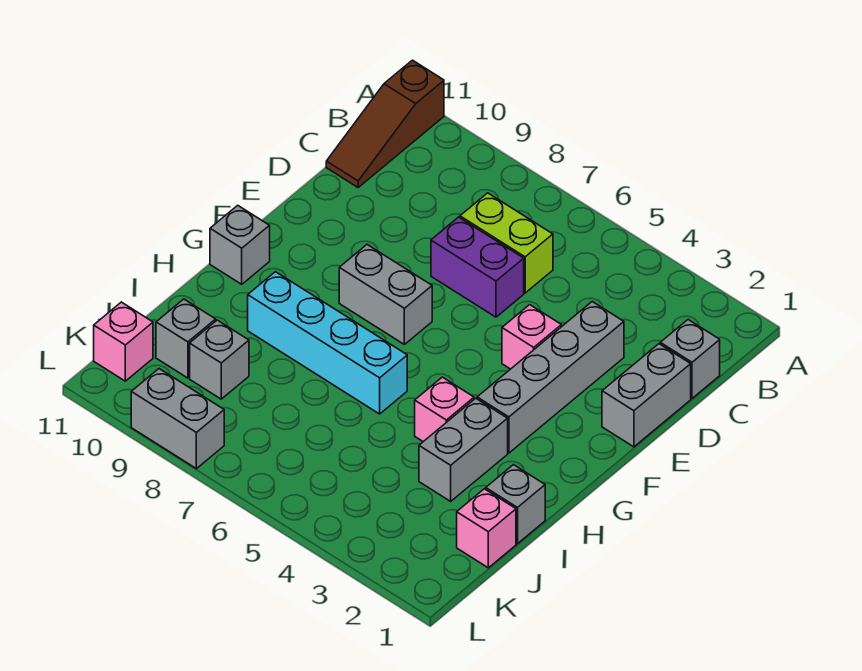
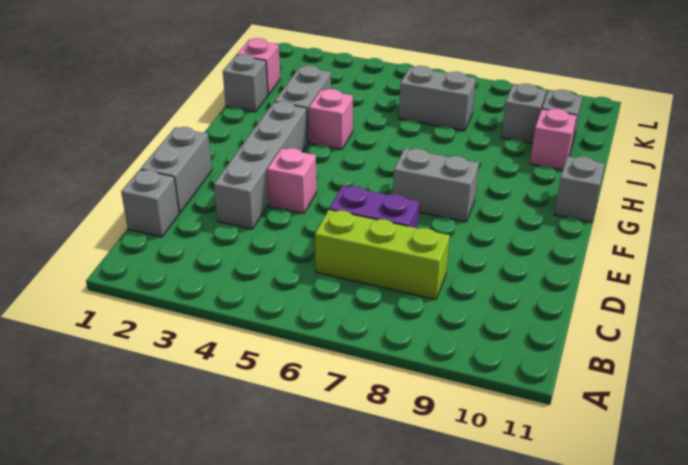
brown 1x3 slope [326,60,444,187] -> none
lime 1x2 brick [460,193,553,293] -> lime 1x3 brick [315,210,450,300]
cyan 1x4 brick [248,272,407,414] -> none
pink 1x1 brick [94,302,153,381] -> pink 1x1 brick moved to [530,108,577,170]
grey 1x2 brick [131,369,224,469] -> grey 1x2 brick moved to [399,66,476,131]

